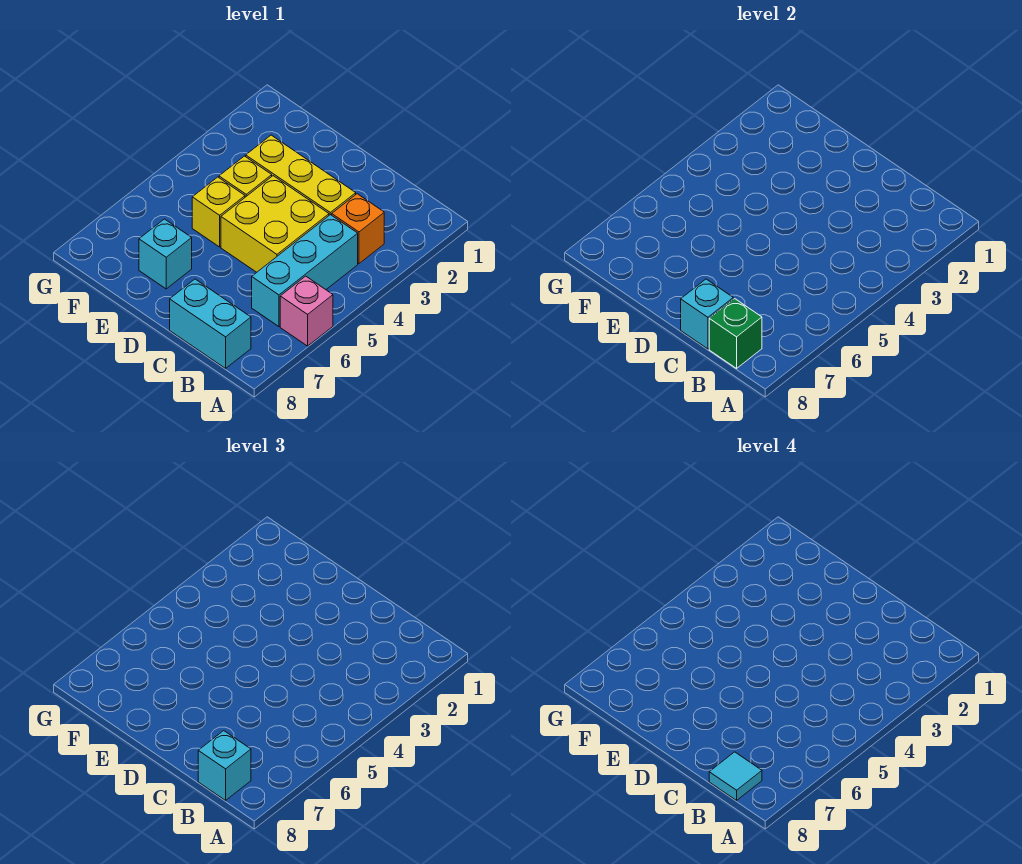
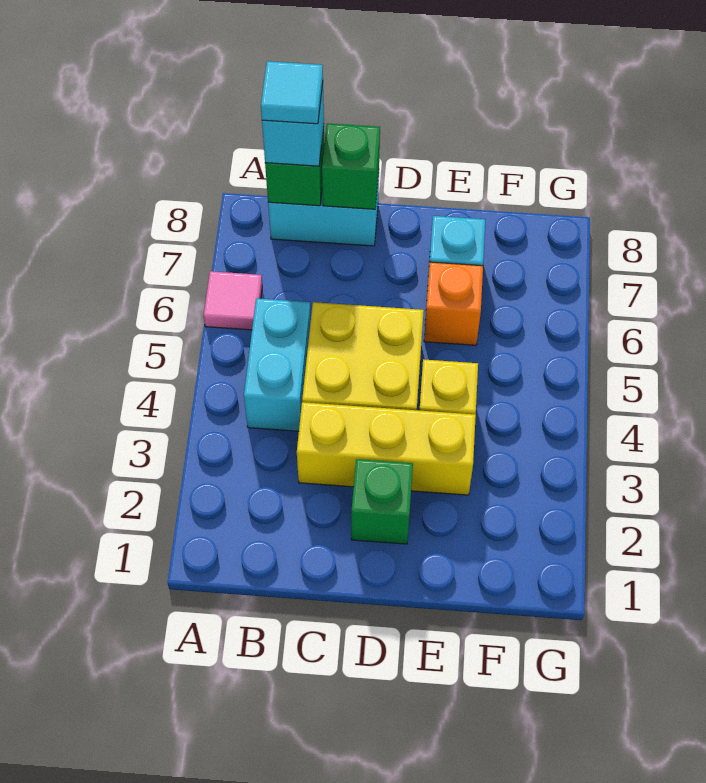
pink 1x1 brick [280,276,333,346] -> pink 1x1 tile [204,271,262,330]
orange 1x1 brick [332,194,384,263] -> orange 1x1 brick moved to [424,262,483,345]
cyan 1x3 brick [252,215,358,326] -> cyan 1x2 brick [244,298,311,431]
cyan 1x1 brick [681,279,733,349] -> green 1x1 brick [322,123,380,209]
none -> green 1x1 brick [351,459,413,544]
yellow 1x1 brick [192,177,245,247] -> none

